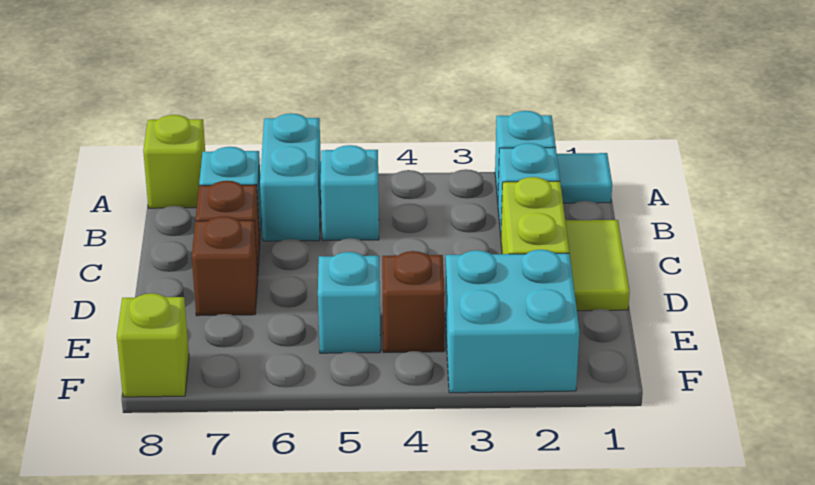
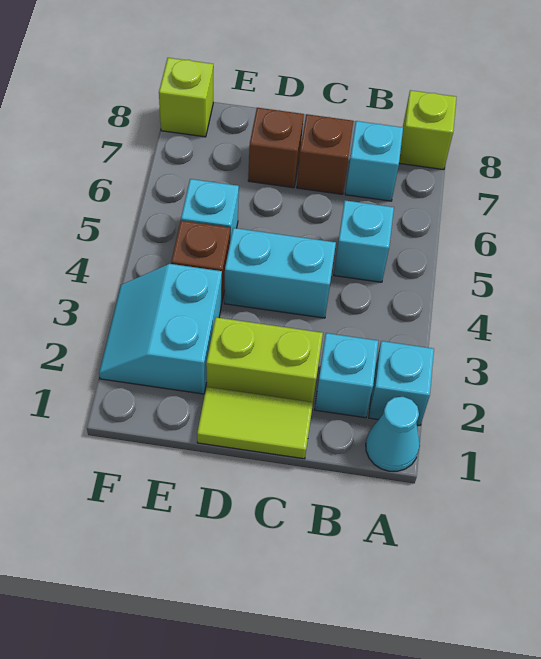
cyan 1x1 tile [557,153,612,203] -> cyan 1x1 cone [366,397,420,471]
cyan 1x2 brick [260,113,321,241] -> cyan 1x2 brick moved to [224,228,336,318]
cyan 2x2 brick [445,250,579,393] -> cyan 2x2 slope [99,264,222,394]

